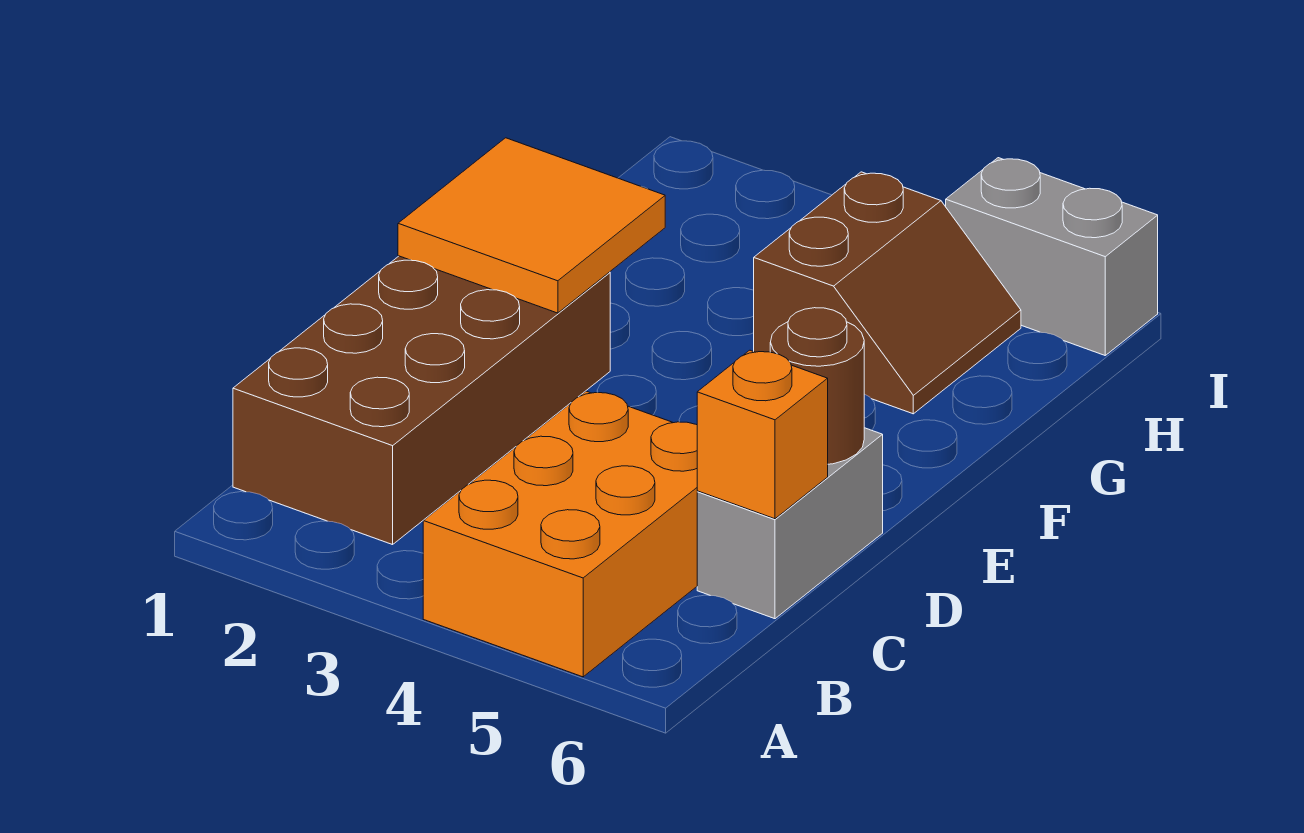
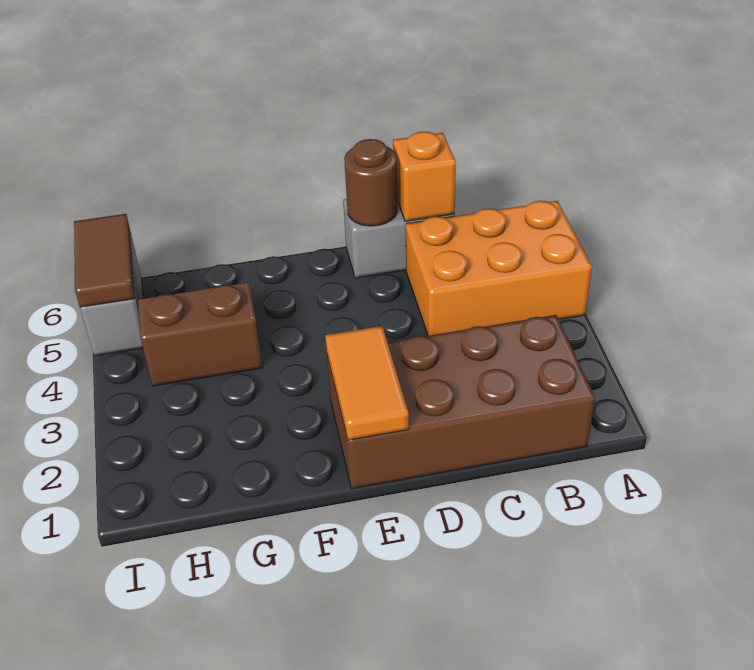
orange 2x2 tile [398,138,665,313] -> orange 1x2 tile [325,326,409,440]
none -> brown 1x2 tile [74,214,135,307]

